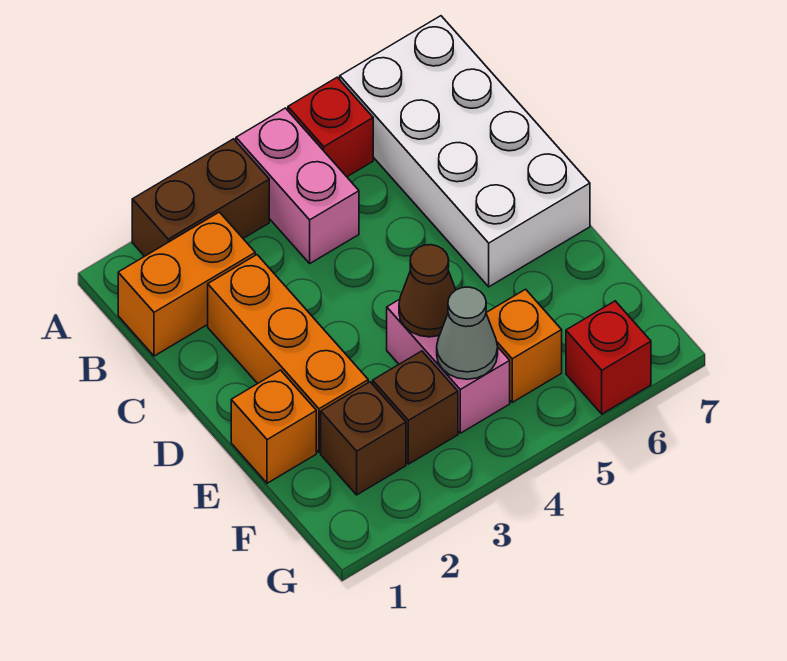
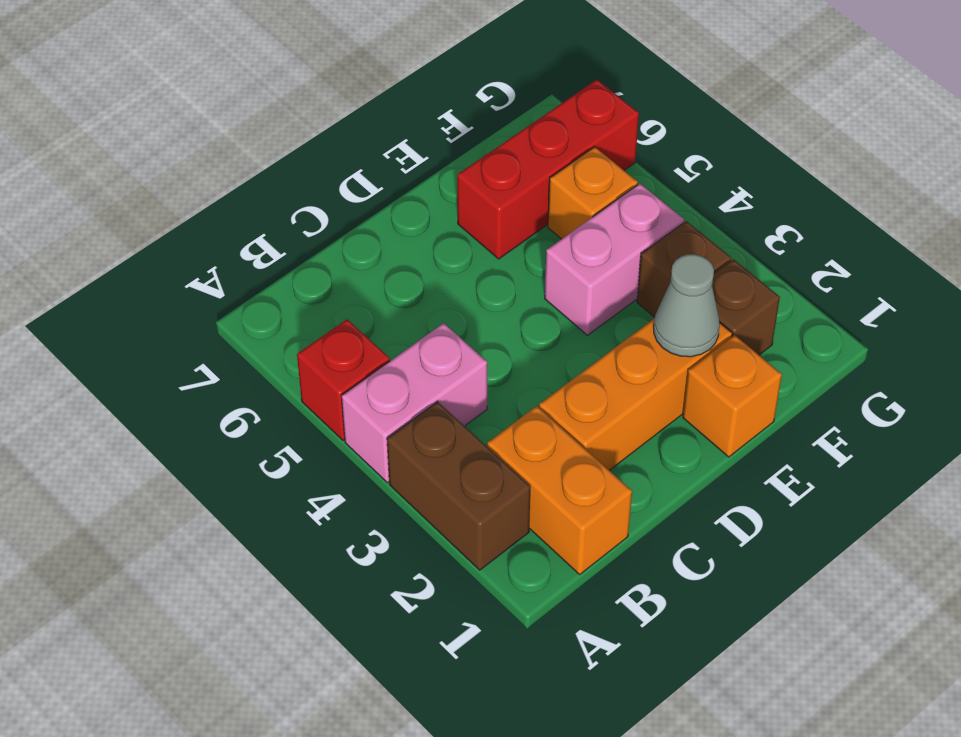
white 2x4 brick [340,16,590,287] -> none
brown 1x1 cone [399,245,456,337] -> none
grey 1x1 cone [437,287,498,379] -> grey 1x1 cone moved to [654,254,720,357]
red 1x1 brick [566,301,651,414] -> red 1x3 brick [457,80,639,259]

